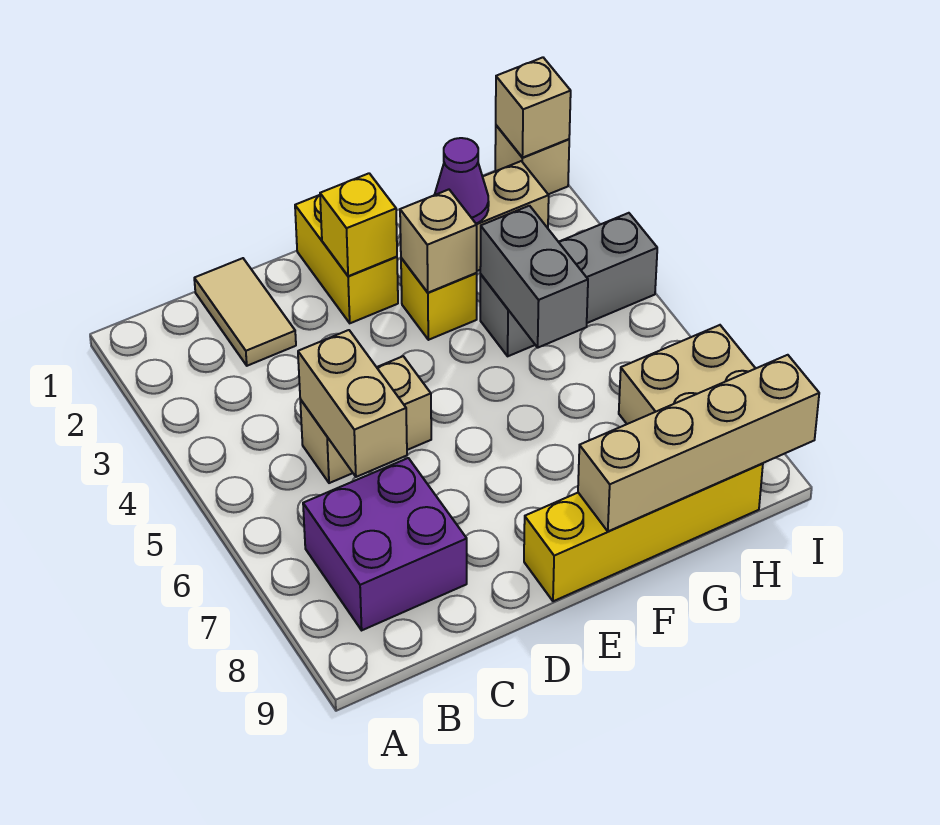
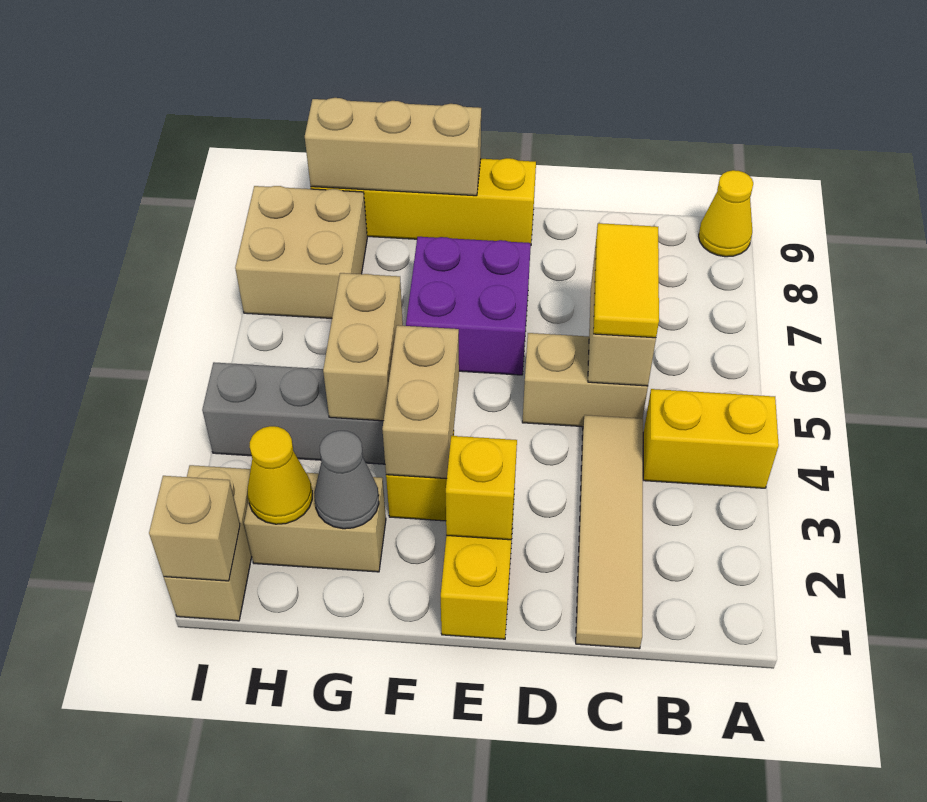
none -> yellow 1x2 brick [643,389,779,488]
none -> yellow 1x1 cone [699,170,753,257]
purple 2x2 brick [303,458,467,630] -> purple 2x2 brick moved to [406,237,531,375]
tan 1x2 tile [194,258,296,366] -> tan 1x4 tile [576,415,643,649]
none -> yellow 1x2 tile [593,223,659,338]
tan 1x1 brick [400,190,477,293] -> tan 1x2 brick [382,325,459,479]
tan 1x4 brick [578,355,819,531] -> tan 1x3 brick [305,98,481,196]
purple 1x1 cone [435,138,489,224] -> grey 1x1 cone [314,431,379,529]
grey 1x2 brick [480,206,588,348] -> tan 1x2 brick [323,273,403,421]
none -> yellow 1x1 cone [248,426,312,524]
tan 1x1 brick [495,125,569,194] -> tan 1x2 brick [164,465,252,621]

